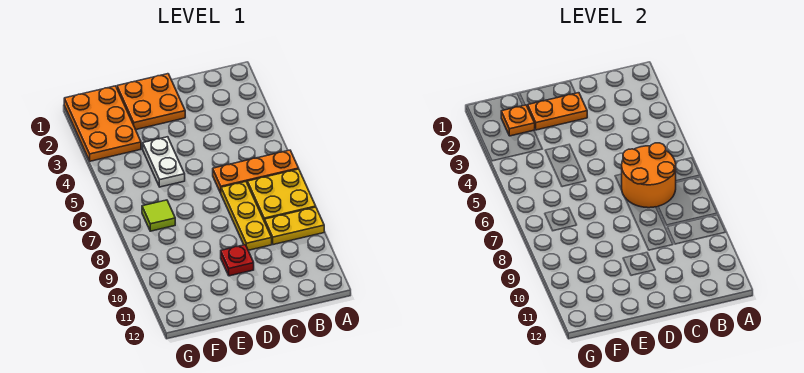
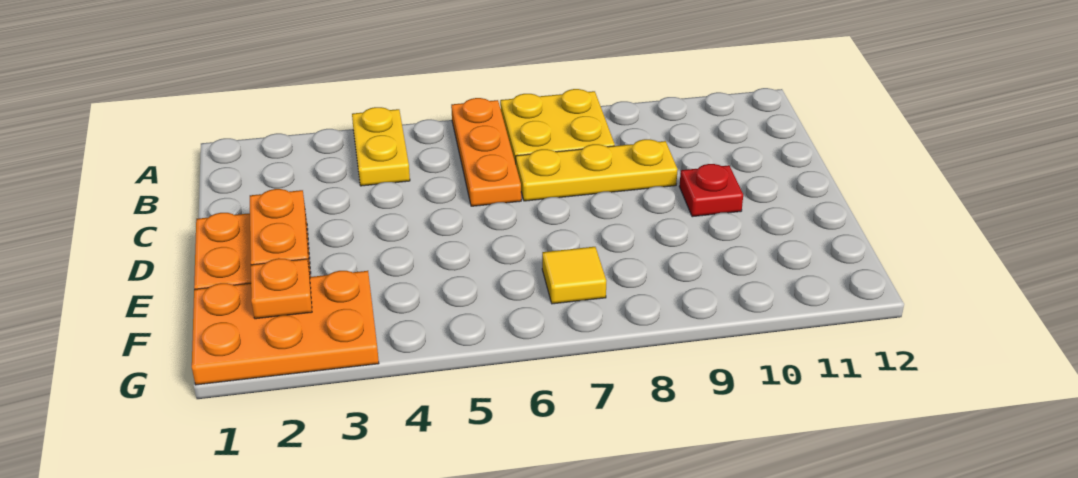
yellow 1x2 plate [265,207,324,245] -> yellow 1x2 plate moved to [352,107,410,186]
orange 2x2 round brick [622,143,676,208] -> none
white 1x2 plate [143,137,185,187] -> none
lime 1x1 tile [142,200,175,231] -> yellow 1x1 tile [542,247,606,304]

